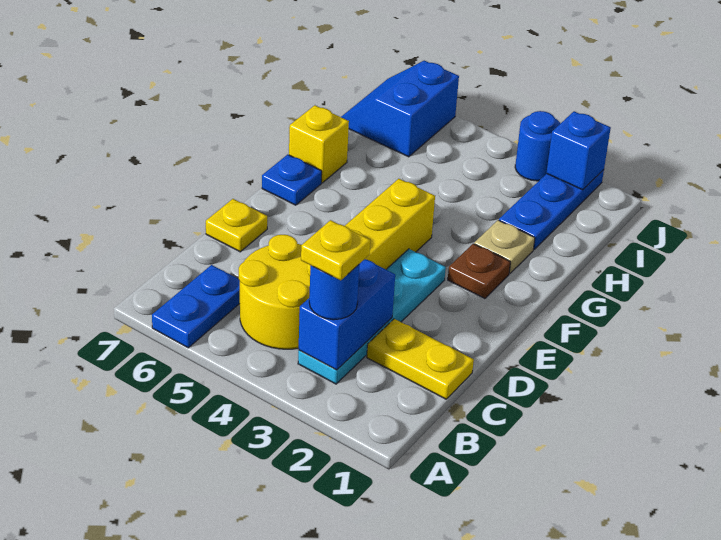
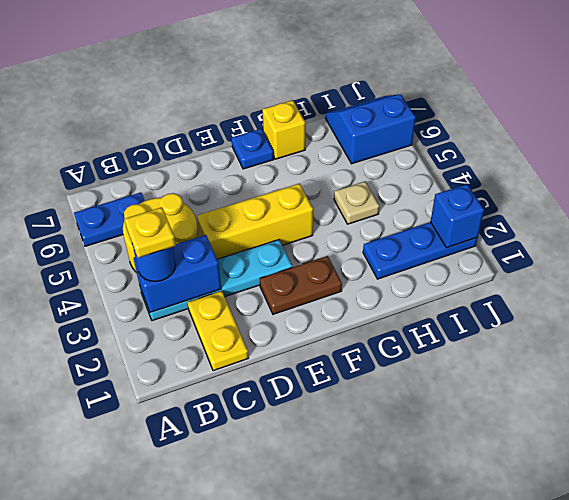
yellow 1x1 plate [206,199,267,252] -> none
brown 1x1 plate [448,244,510,298] -> brown 1x2 plate [260,256,342,314]
tan 1x1 plate [474,220,535,274] -> tan 1x1 plate moved to [334,182,379,224]
blue 1x1 round brick [515,111,561,181] -> none

